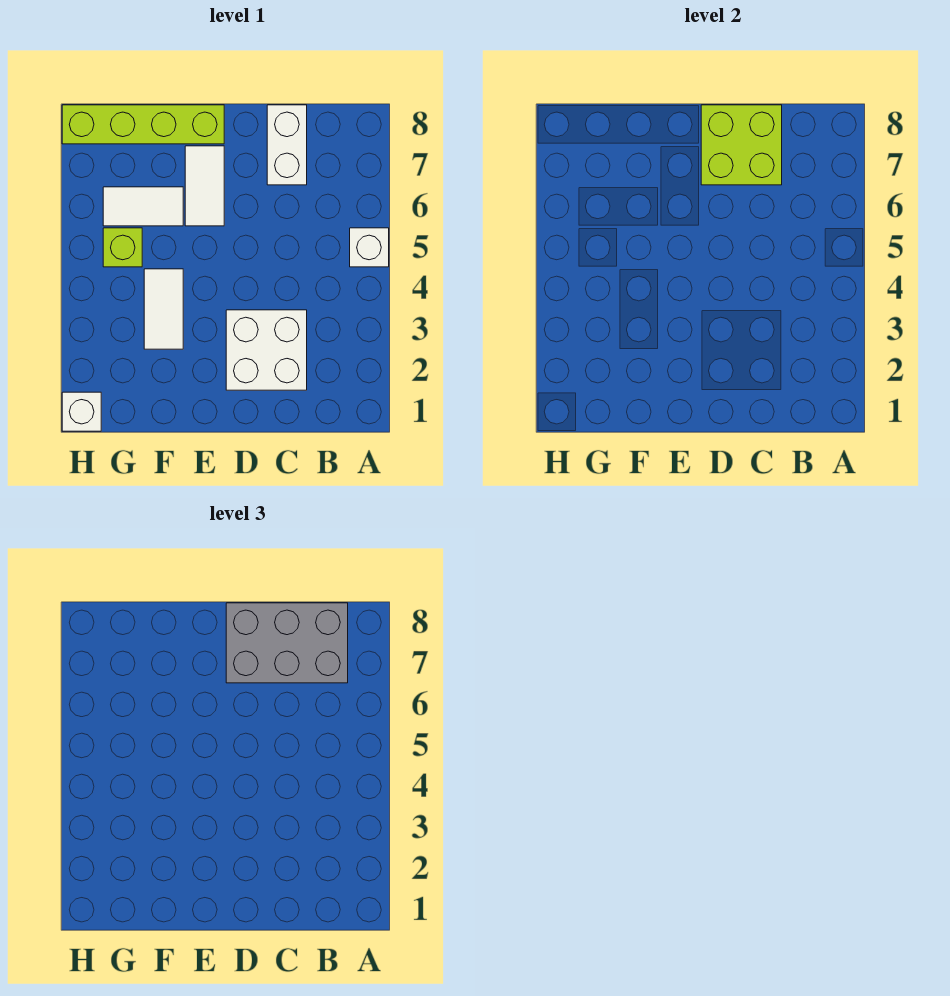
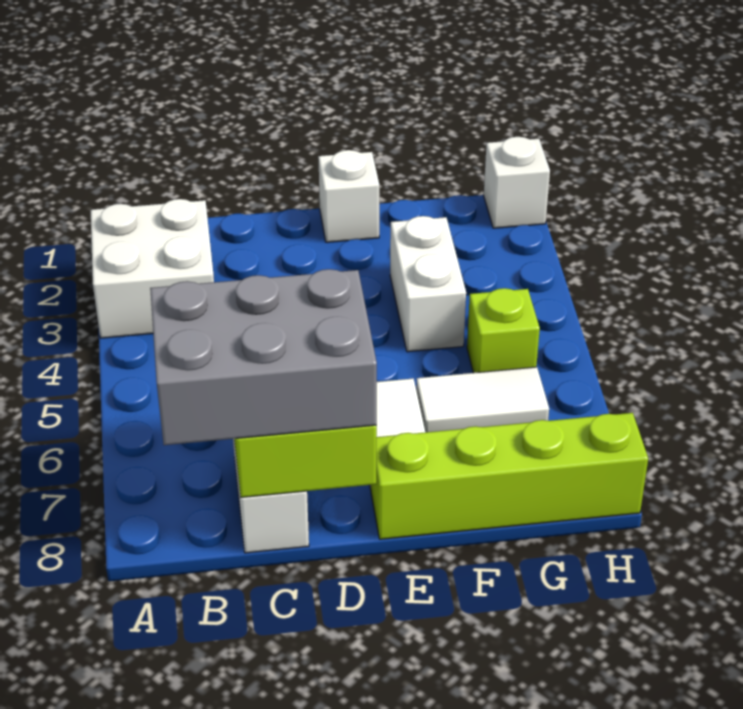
white 1x1 brick [350,228,389,267] -> white 1x1 brick moved to [318,150,379,242]
white 2x2 brick [226,310,307,390] -> white 2x2 brick moved to [91,199,214,338]
white 1x2 tile [144,269,183,349] -> white 1x2 brick [390,216,466,352]

